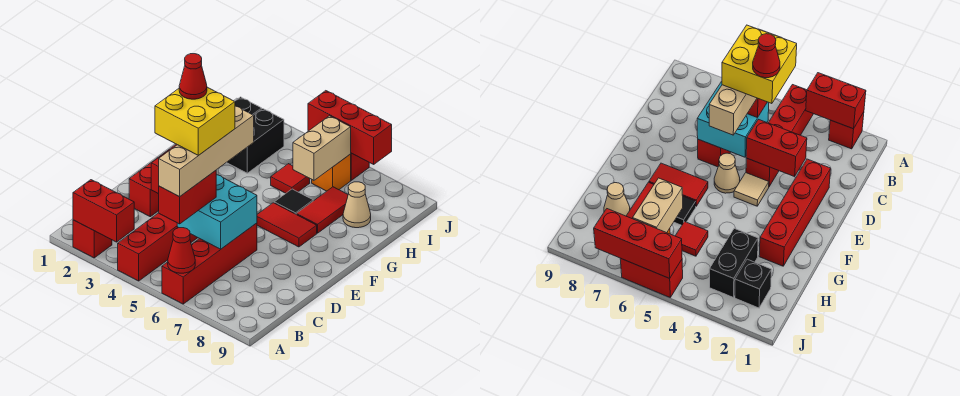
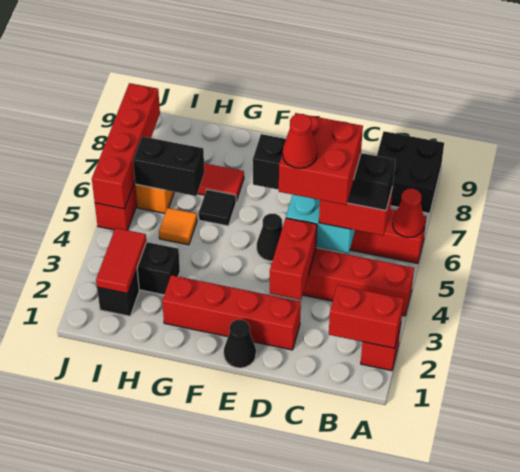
red 1x2 brick [73,180,134,242] -> red 1x2 brick turned to [329,285,404,348]
none -> black 2x2 brick [377,131,444,213]
tan 1x4 brick [159,106,254,197] -> black 1x4 brick [253,134,395,211]
yellow 2x2 brick [155,87,235,156] -> red 2x2 brick [279,113,363,205]
none -> black 1x1 cone [224,320,256,368]
tan 1x1 tile [734,173,769,206] -> none
tan 1x1 cone [714,153,740,193] -> black 1x1 cone [257,213,282,261]
red 1x2 tile [257,203,317,247] -> red 1x2 tile moved to [96,228,146,293]
red 1x1 tile [271,164,310,193] -> orange 1x1 tile [159,208,197,245]
tan 1x2 brick [293,116,351,180] -> black 1x2 brick [133,137,204,196]
tan 1x1 cone [343,182,371,228] -> none
red 1x3 brick [308,91,392,164] -> red 1x4 brick [92,83,160,209]

